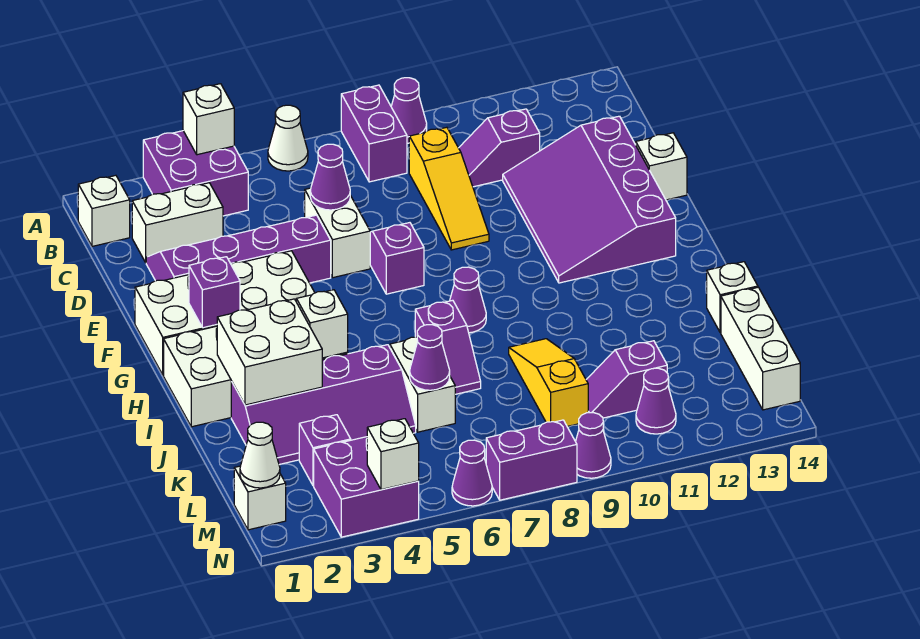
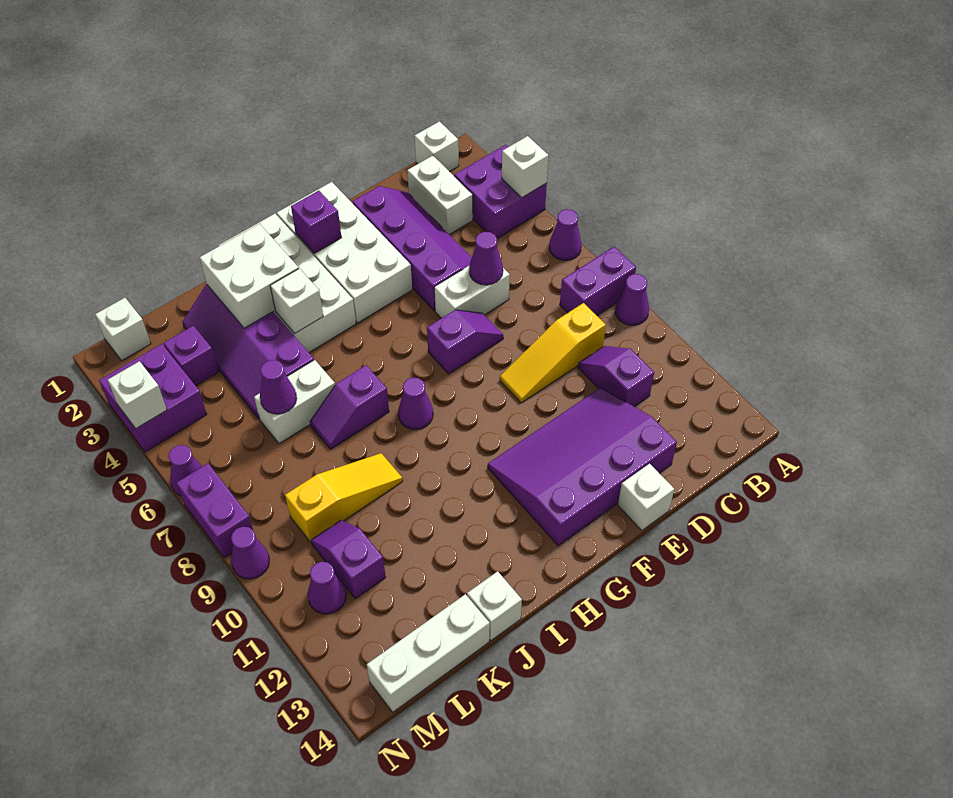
white 1x1 cone [268,105,308,171] -> purple 1x1 cone [549,209,582,260]
white 1x1 cone [240,422,280,488] -> none

